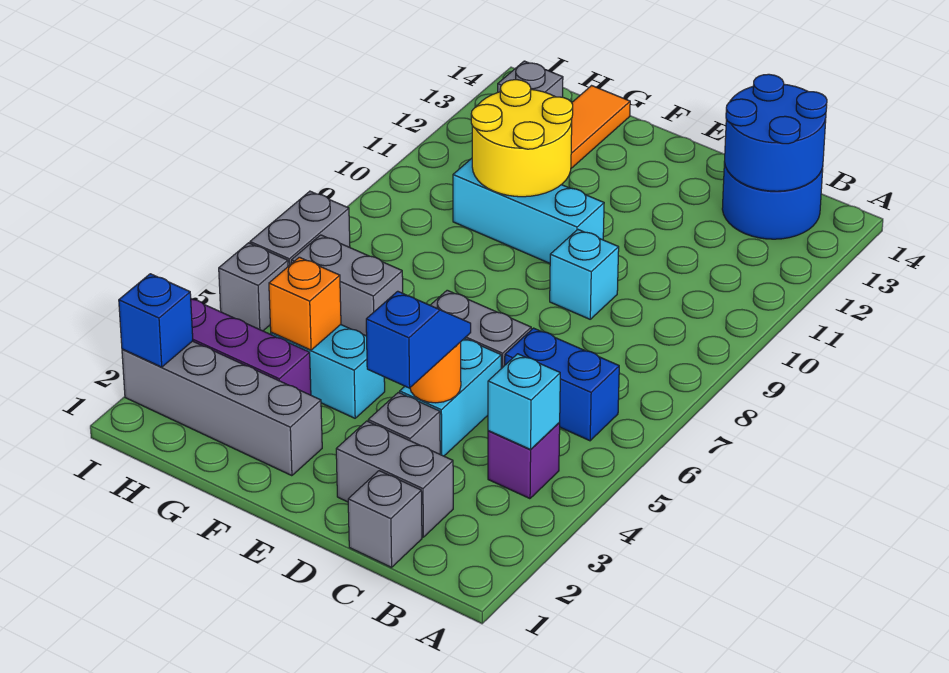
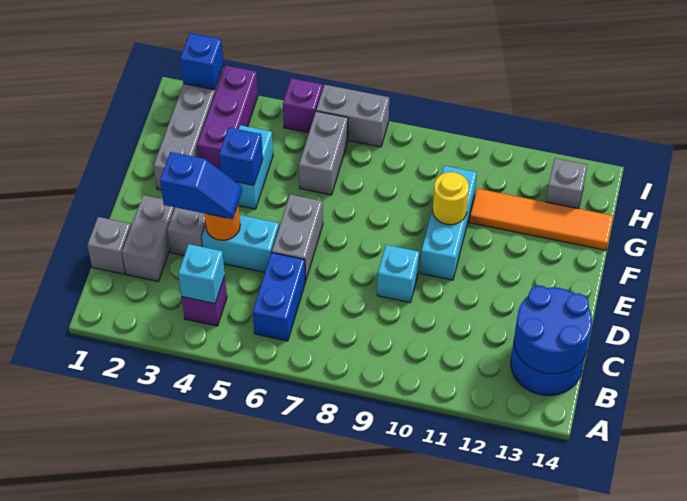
none -> blue 1x1 brick [219,128,263,185]
yellow 2x2 round brick [471,80,573,197] -> yellow 1x1 round brick [433,172,469,225]
orange 1x1 brick [269,257,341,350] -> none
grey 1x1 brick [219,243,288,331] -> purple 1x1 brick [283,78,323,133]

